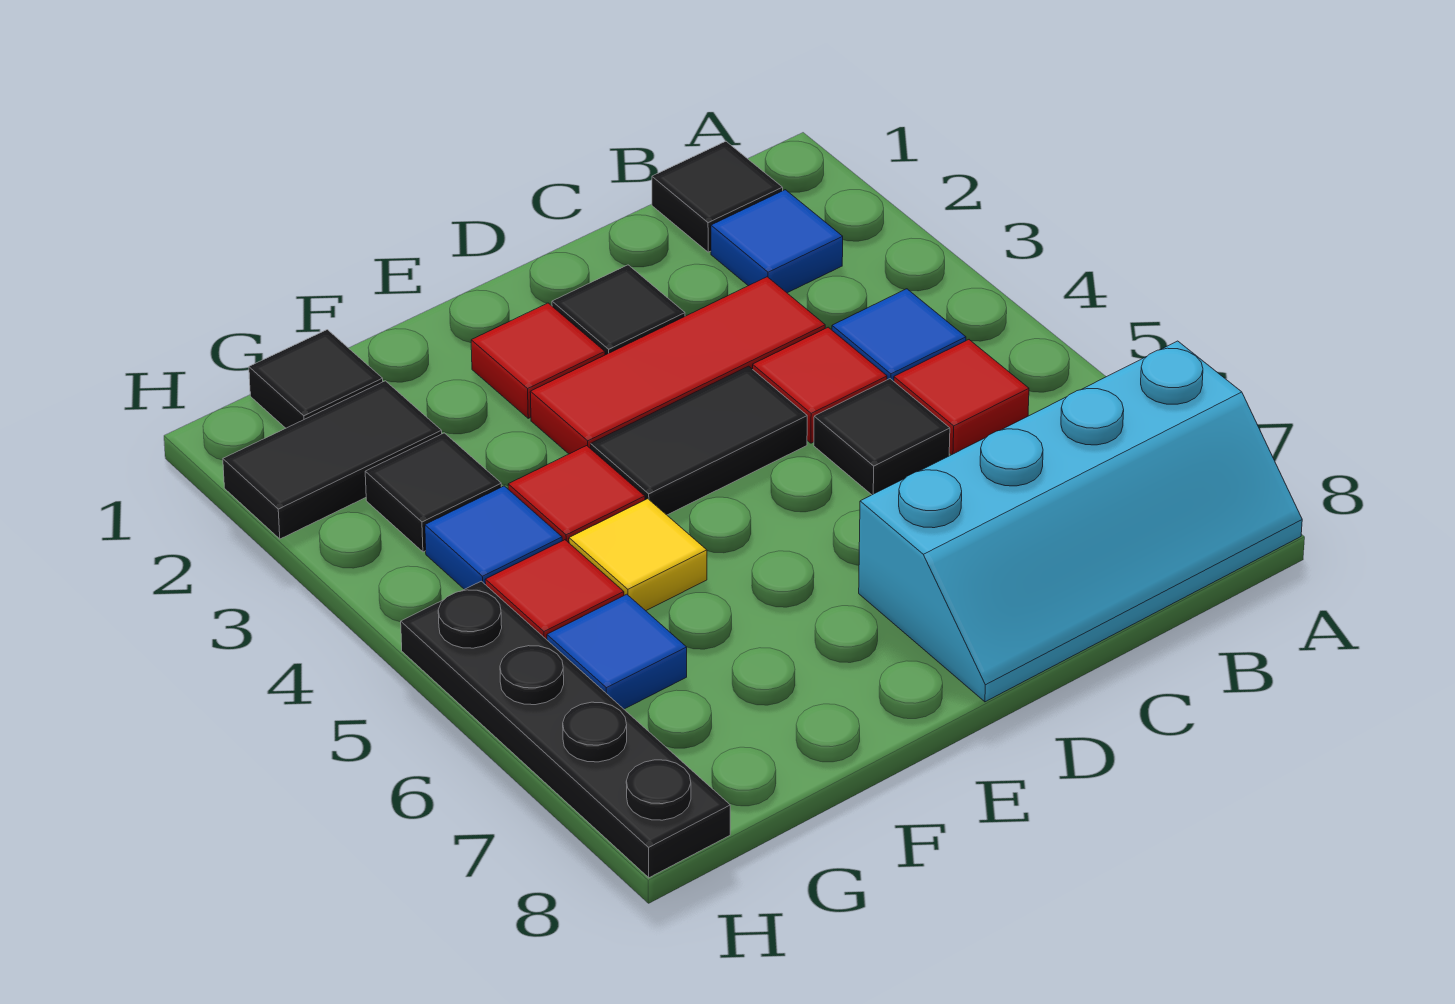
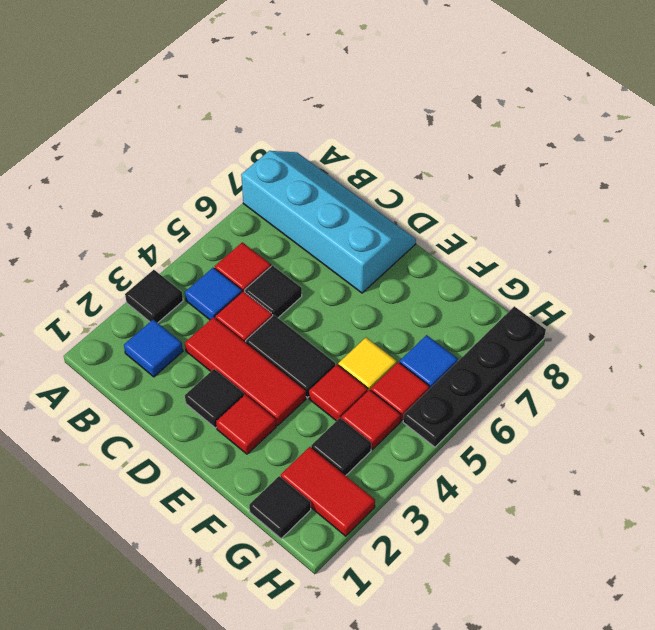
black 1x1 tile [652,141,783,252] -> black 1x1 tile moved to [125,270,183,323]
black 1x2 tile [223,381,442,539] -> red 1x2 tile [281,447,375,536]
blue 1x1 tile [425,486,562,589] -> red 1x1 tile [341,390,401,449]

